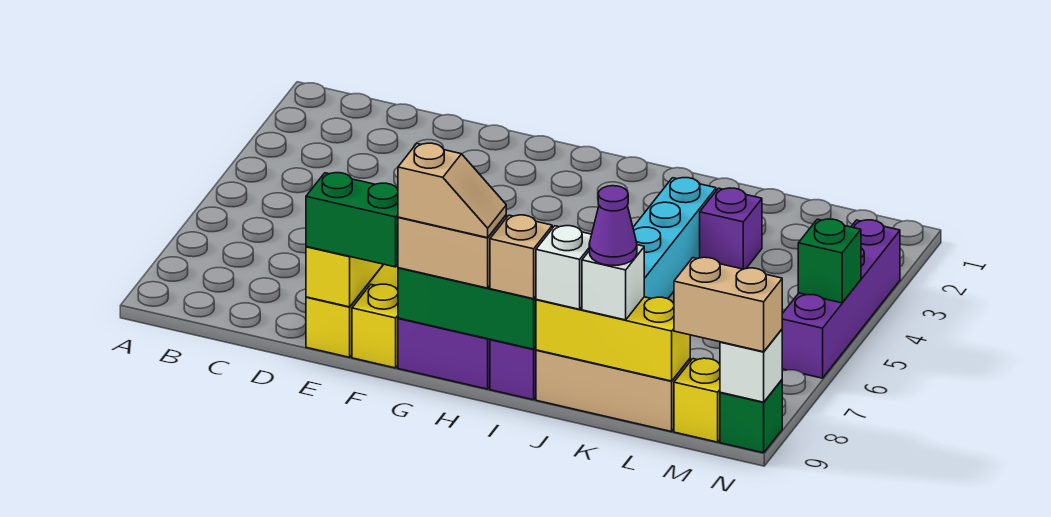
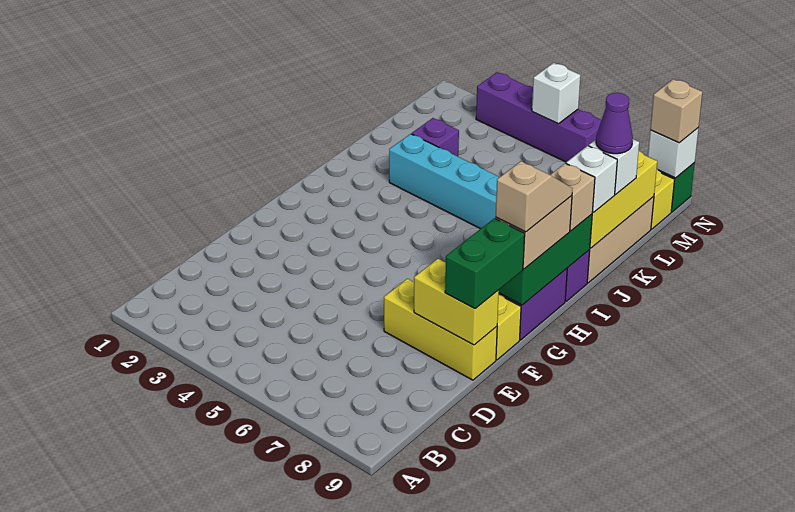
tan 1x2 brick [674,257,782,352] -> tan 1x1 brick [650,79,702,143]
green 1x1 brick [798,219,861,303] -> white 1x1 brick [532,63,580,124]

